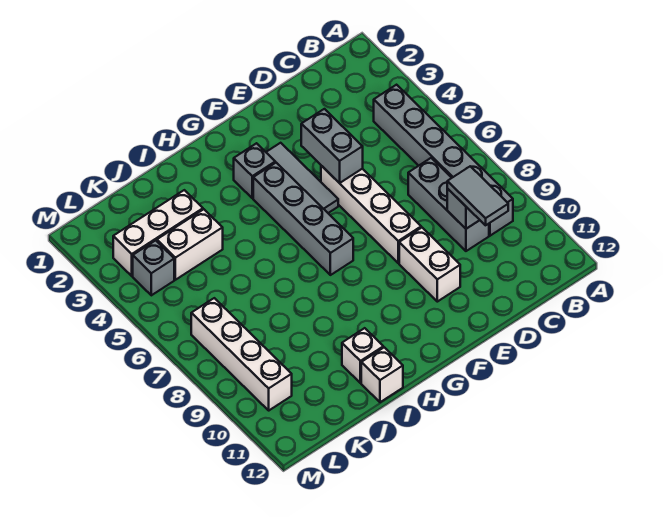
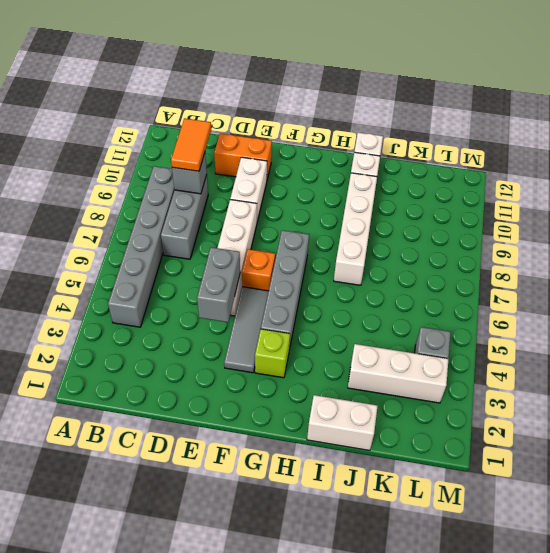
grey 1x2 tile [447,166,508,225] -> orange 1x2 tile [171,118,211,171]
none -> orange 1x2 brick [214,134,272,179]
none -> orange 1x1 brick [242,249,275,291]
grey 1x1 brick [234,143,275,198] -> lime 1x1 brick [255,329,290,378]
white 1x2 brick [157,209,223,280] -> white 1x2 brick moved to [307,395,378,450]
white 1x4 brick [191,298,292,410] -> white 1x4 brick moved to [334,173,377,285]

